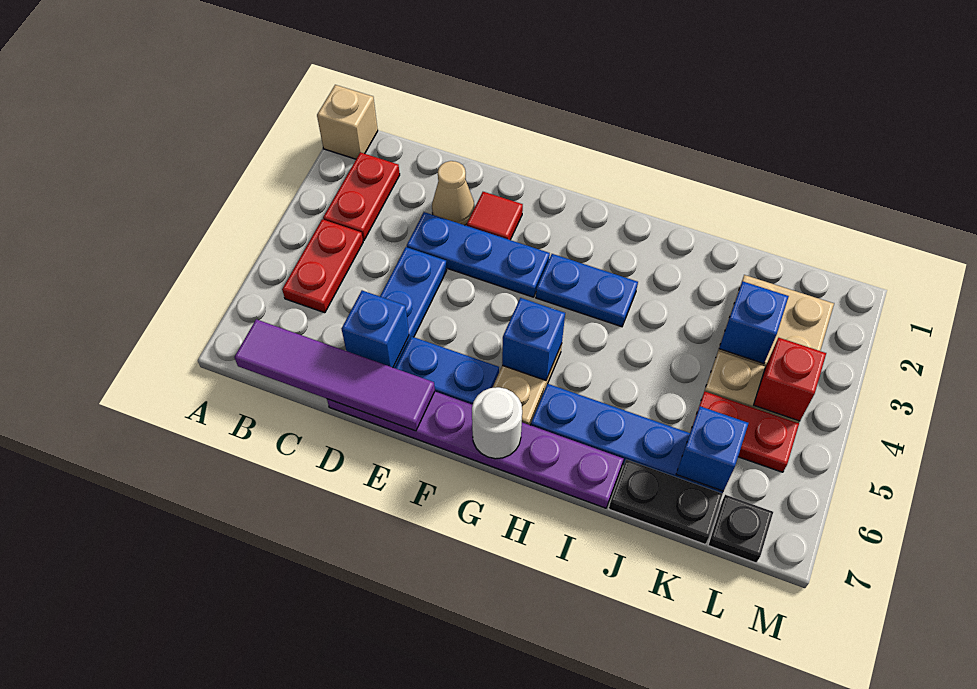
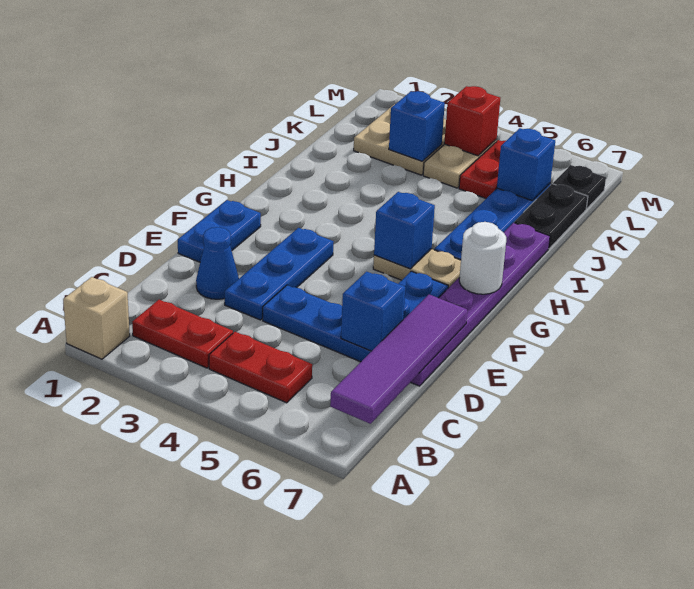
tan 1x1 cone [432,161,474,225] -> blue 1x1 cone [196,227,239,299]
red 1x1 tile [467,192,523,240] -> none
blue 1x2 plate [536,254,638,327] -> blue 1x2 plate moved to [178,200,261,262]

